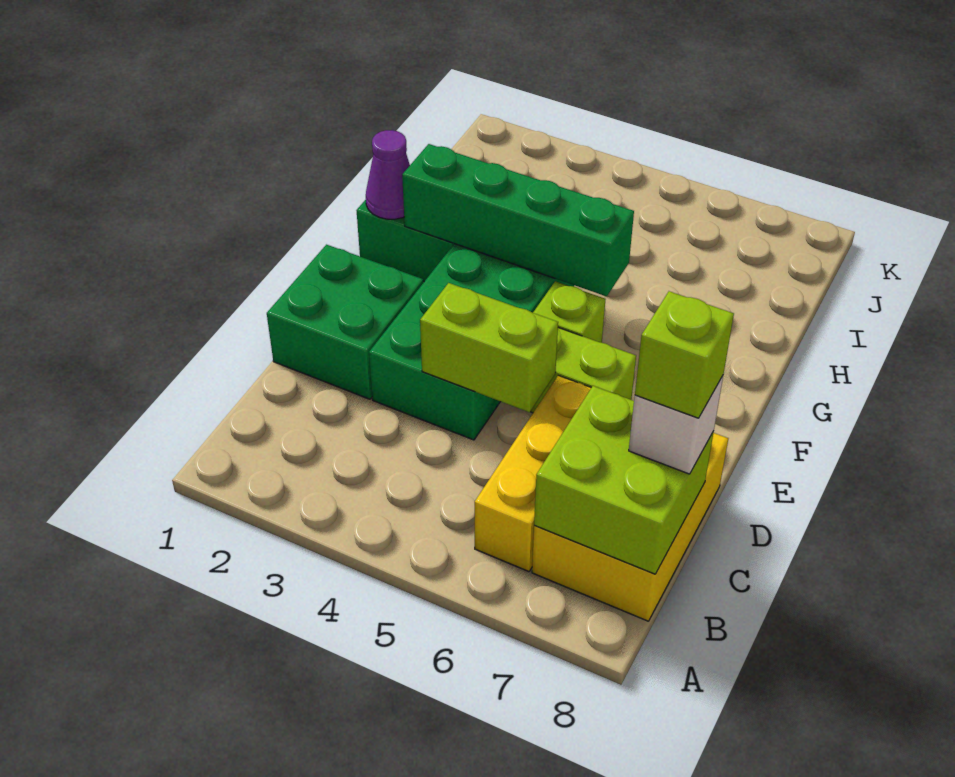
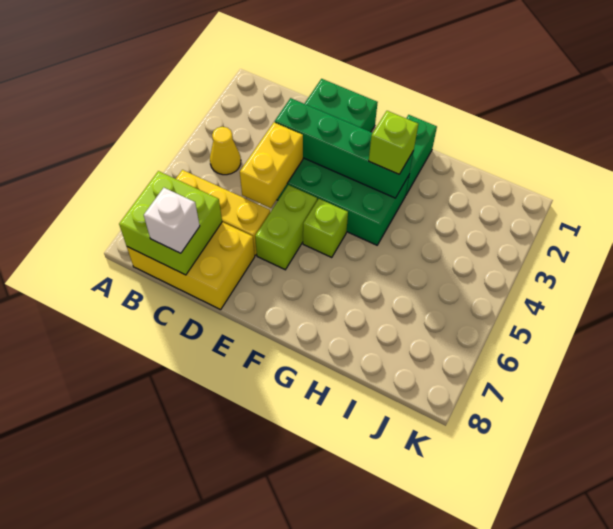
none -> yellow 1x1 cone [210,127,241,175]
lime 1x1 brick [635,291,734,418] -> lime 1x1 brick moved to [369,111,418,174]
lime 1x2 brick [420,283,558,412] -> yellow 1x2 brick [240,122,303,208]
purple 1x1 cone [366,130,410,219] -> none
green 1x4 brick [402,144,634,296] -> green 1x4 brick turned to [275,98,414,198]

